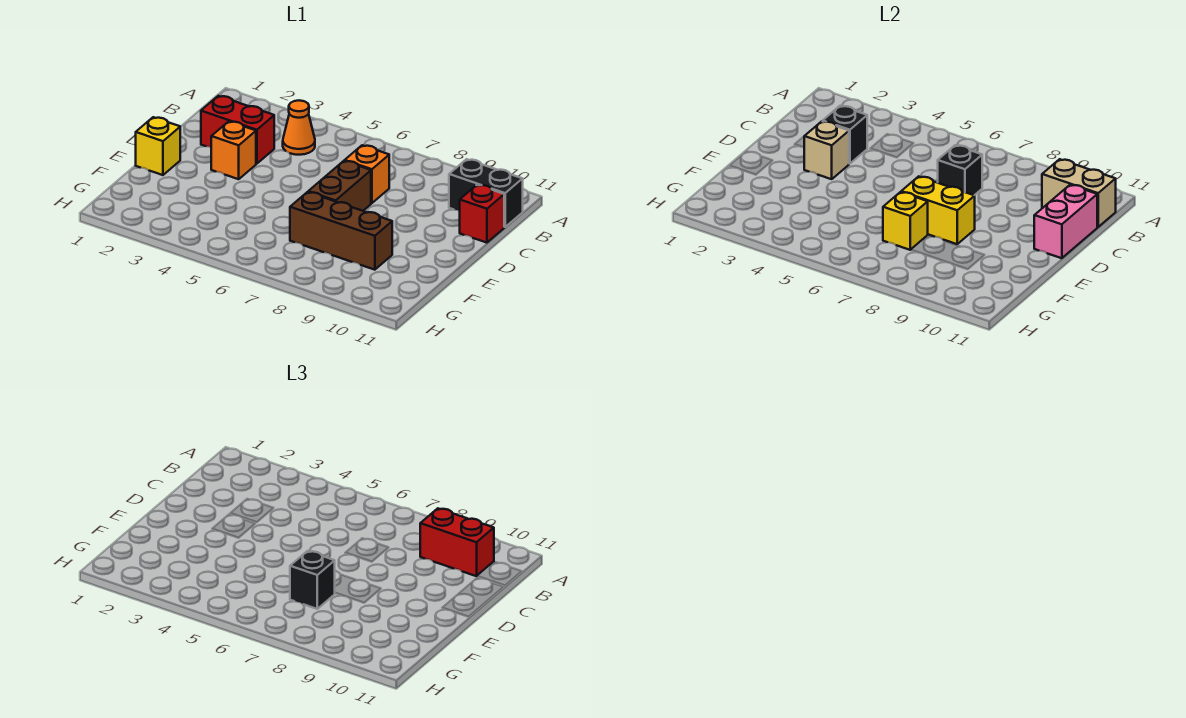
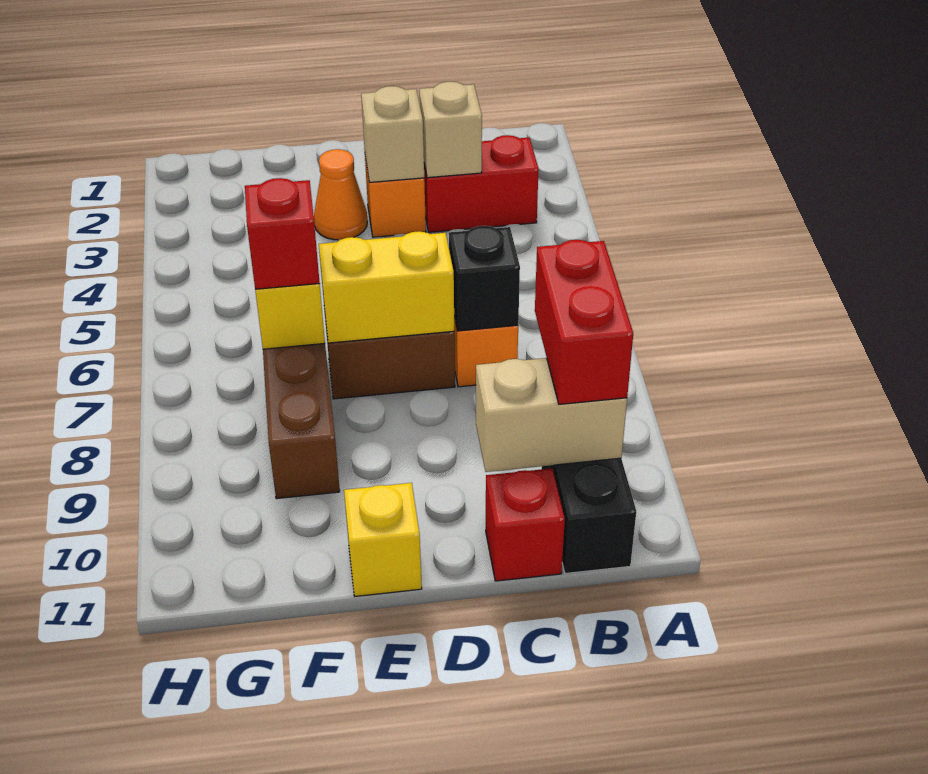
orange 1x1 cone [283,100,315,155] -> orange 1x1 cone moved to [314,149,367,240]
tan 1x2 brick [1042,159,1116,227] -> tan 1x2 brick turned to [476,358,627,472]
red 1x2 brick [201,96,274,164] -> red 1x2 brick turned to [424,135,539,232]
black 1x1 brick [823,106,867,164] -> tan 1x1 brick [419,82,482,178]
pink 1x2 brick [1034,185,1097,258] -> none
yellow 1x1 brick [136,117,180,175] -> yellow 1x1 brick moved to [344,483,422,596]
yellow 1x2 brick [901,176,975,244] -> yellow 1x2 brick turned to [319,231,454,343]
black 1x1 brick [290,551,335,609] -> red 1x1 brick [245,178,320,289]

